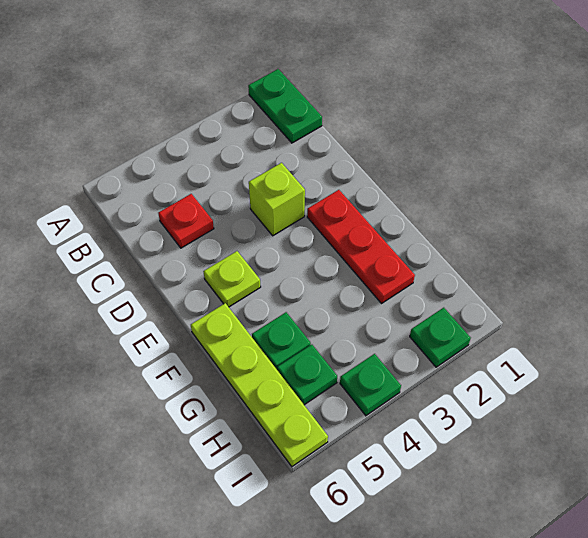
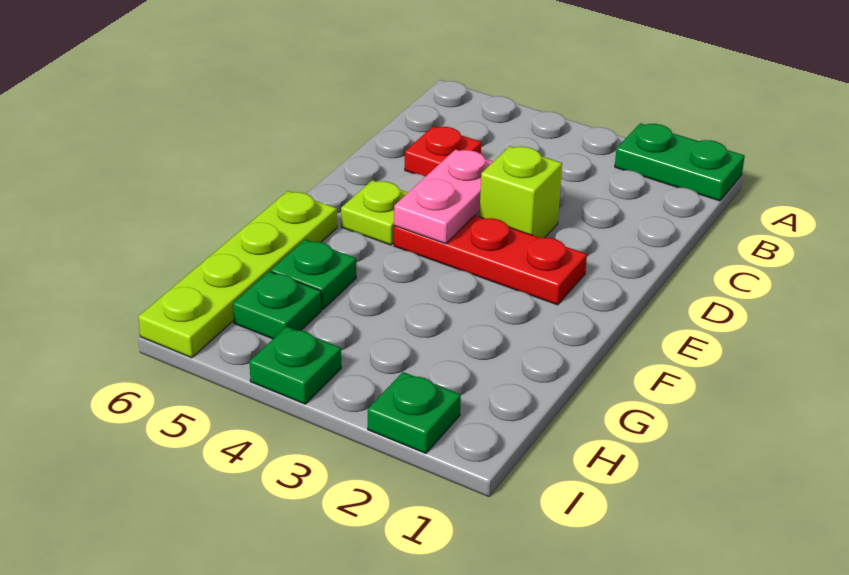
green 1x2 plate [248,69,322,143] -> green 1x2 plate turned to [615,123,745,201]
none -> pink 1x2 plate [394,149,493,244]
red 1x3 plate [307,190,415,303] -> red 1x3 plate turned to [394,216,587,305]

